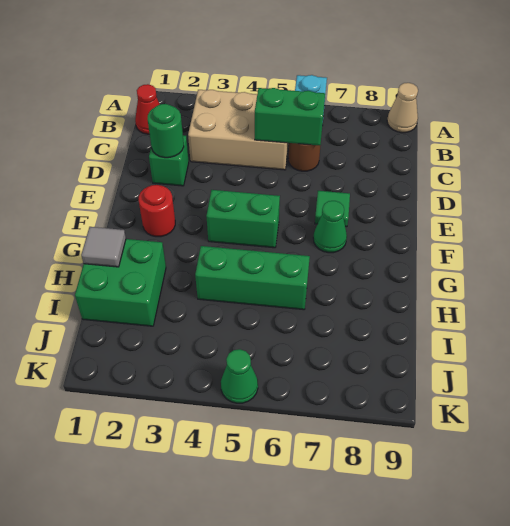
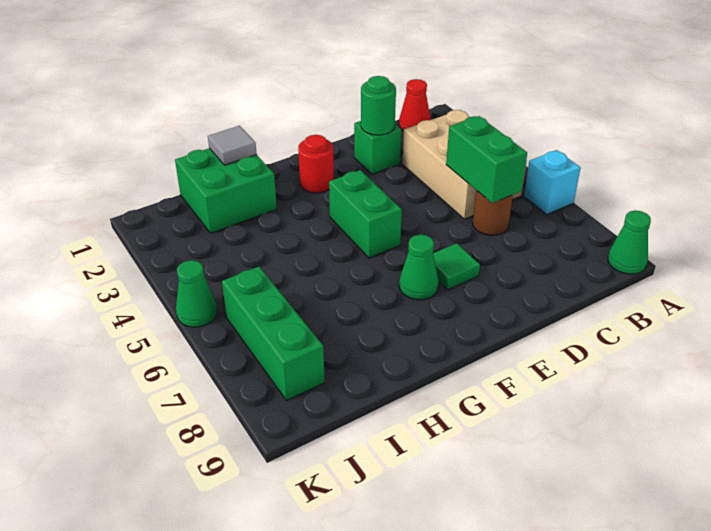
tan 1x1 cone [387,83,418,133] -> green 1x1 cone [608,210,651,274]
green 1x3 brick [195,246,310,310] -> green 1x3 brick moved to [222,267,325,400]

